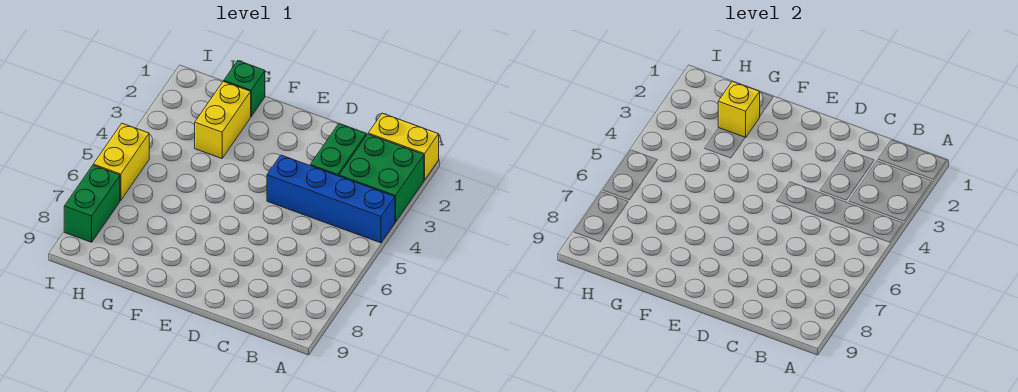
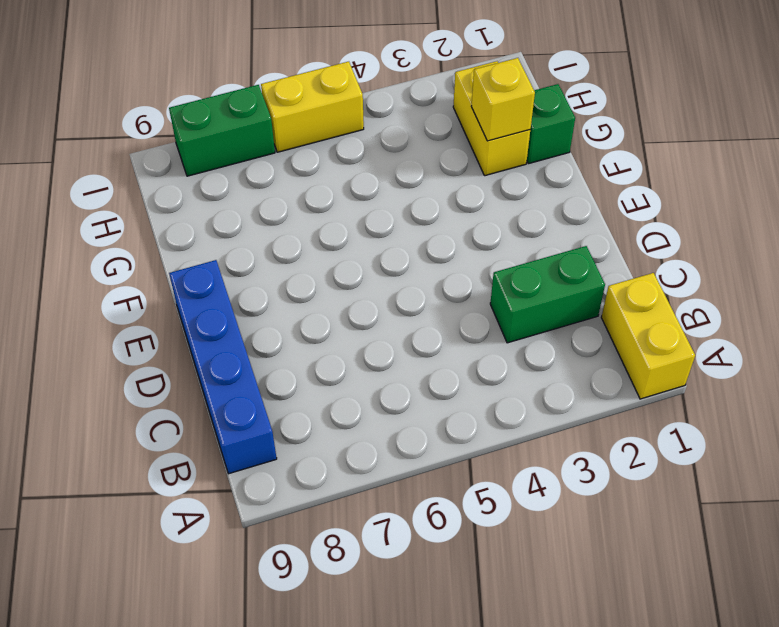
green 2x2 brick [339,134,424,222] -> none
blue 1x4 brick [267,155,395,243] -> blue 1x4 brick moved to [169,260,277,474]
yellow 1x2 brick [195,81,251,158] -> yellow 1x2 brick turned to [453,61,530,176]

